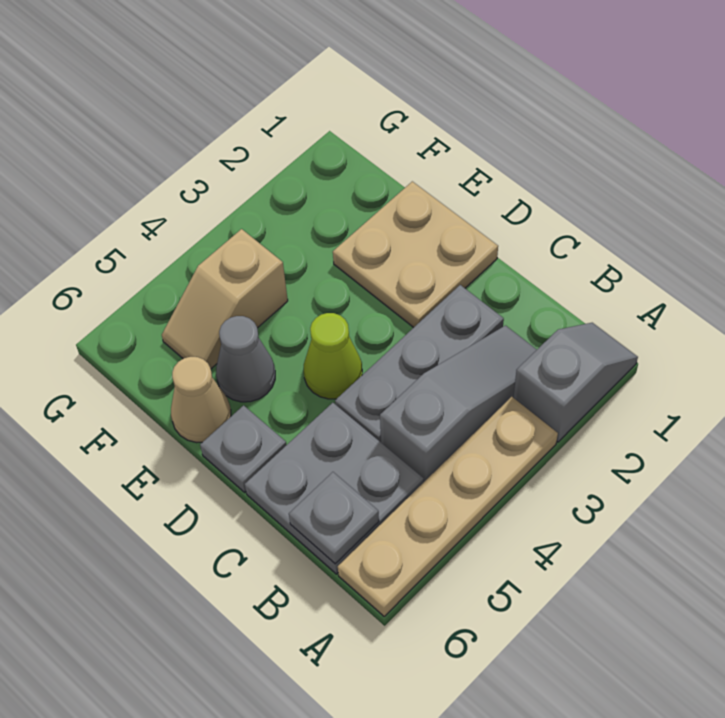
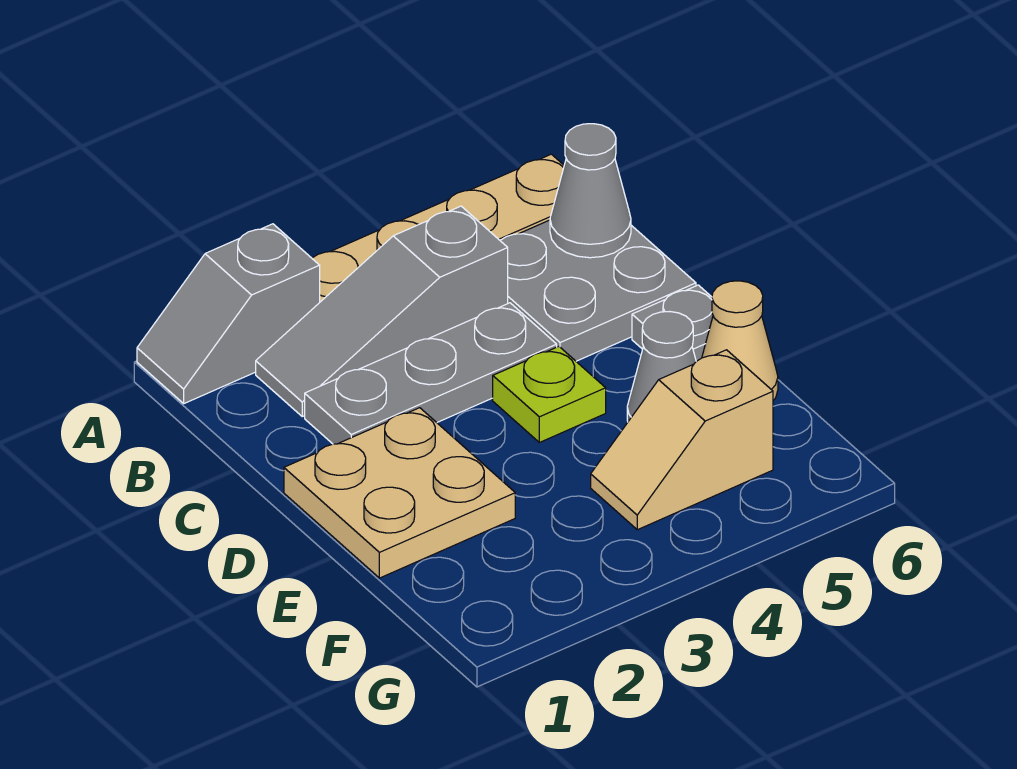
grey 1x1 plate [289,472,379,564] -> grey 1x1 cone [550,124,631,258]
lime 1x1 cone [304,313,362,399] -> lime 1x1 plate [493,347,606,442]
tan 1x2 slope [162,229,288,369] -> tan 1x2 slope turned to [591,350,773,530]

